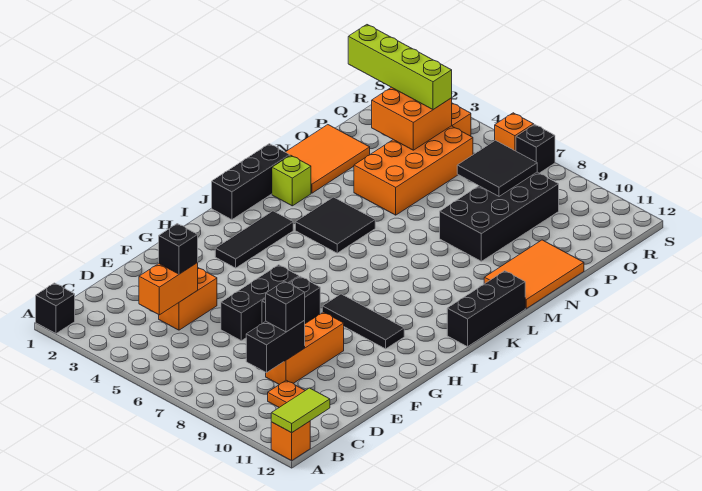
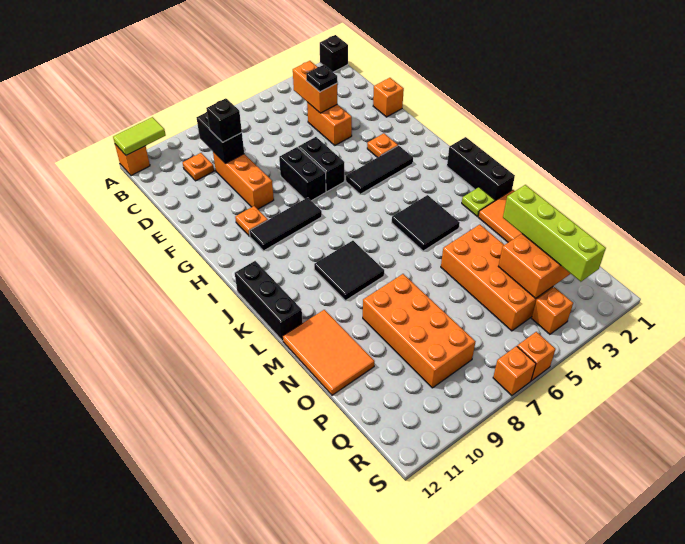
lime 1x2 tile [271,388,330,433] -> lime 1x2 tile turned to [113,117,166,155]
black 1x1 brick [159,224,198,274] -> black 1x1 plate [306,65,337,92]
none -> orange 1x1 brick [373,78,404,117]
black 1x3 brick [221,265,299,341] -> black 1x2 brick [298,137,344,192]
none -> orange 1x1 plate [367,133,398,158]
none -> orange 1x1 plate [235,206,268,236]
black 1x3 tile [215,211,293,268] -> black 1x3 tile turned to [346,146,413,194]
lime 1x1 brick [272,155,311,206] -> lime 1x1 plate [462,187,495,216]
black 2x4 brick [440,172,559,261] -> orange 2x4 brick [363,274,476,388]
black 2x2 tile [457,140,537,196] -> black 2x2 tile moved to [314,241,384,301]
lime 1x4 brick [348,25,452,110] -> lime 1x4 brick turned to [503,185,606,282]
black 1x1 brick [516,124,555,173] -> orange 1x1 brick [493,346,536,396]

